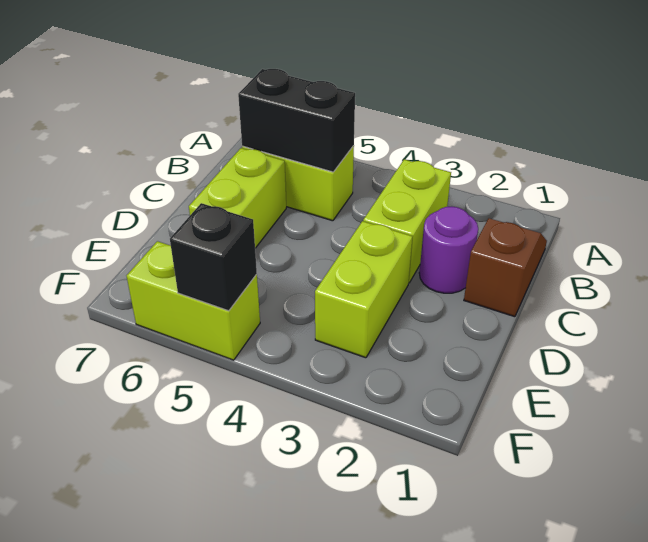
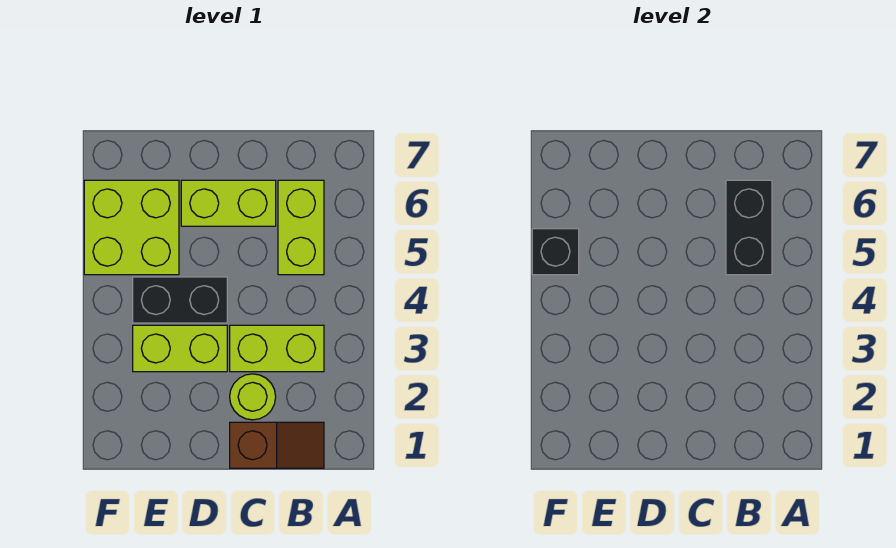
purple 1x1 round brick [419,207,478,293] -> lime 1x1 round brick [230,374,276,420]
none -> black 1x2 brick [133,277,227,323]
lime 1x2 brick [127,241,260,360] -> lime 2x2 brick [84,180,179,275]

